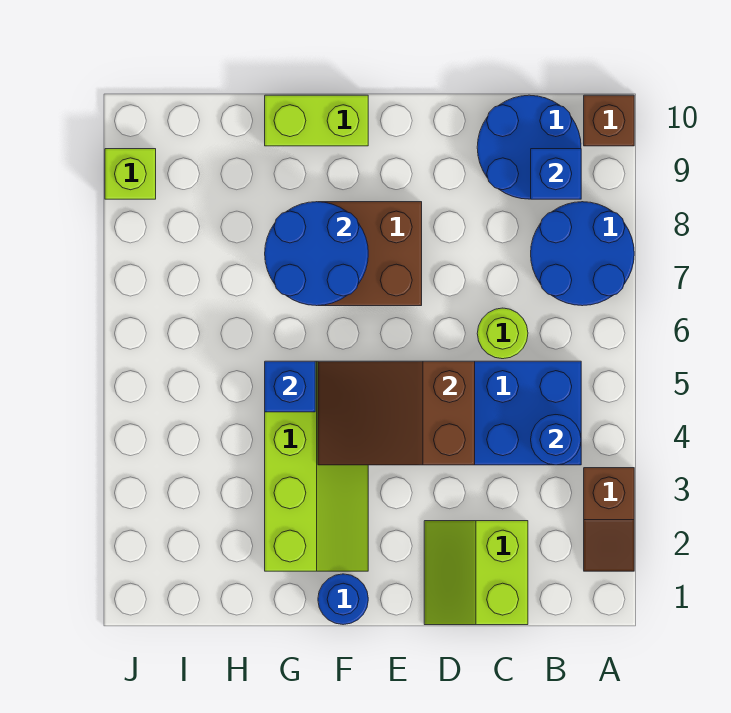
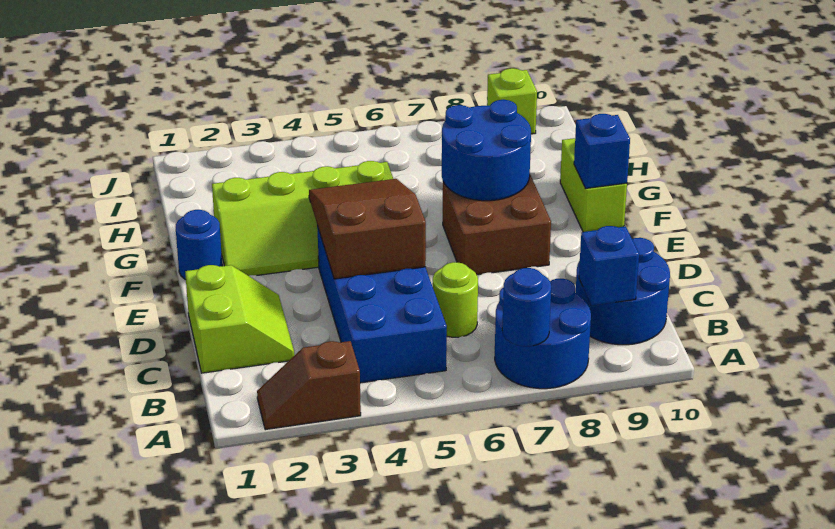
brown 1x1 brick [584,95,634,146] -> none
blue 1x1 round brick [531,415,581,465] -> blue 1x1 round brick moved to [502,268,551,346]
lime 2x2 slope [424,521,528,625] -> lime 2x2 slope turned to [185,265,295,373]
blue 1x1 brick [265,361,315,412] -> blue 1x1 brick moved to [574,114,630,188]

